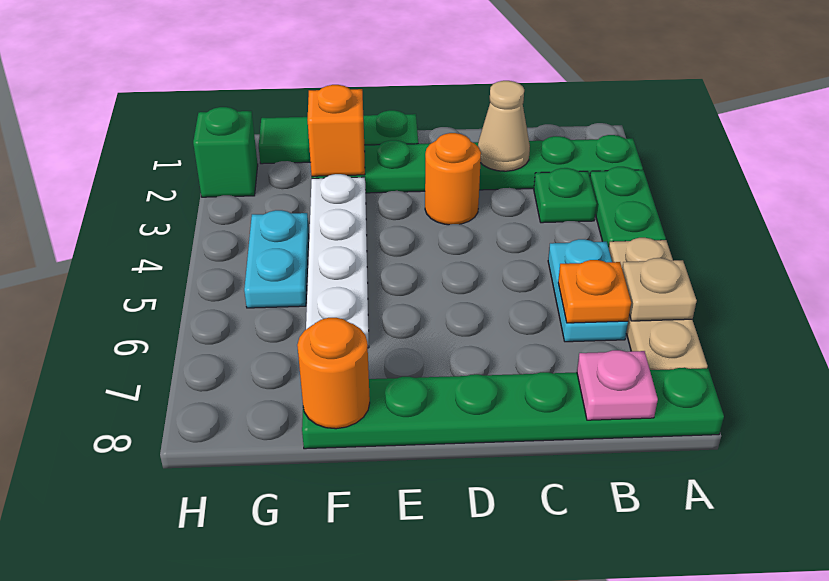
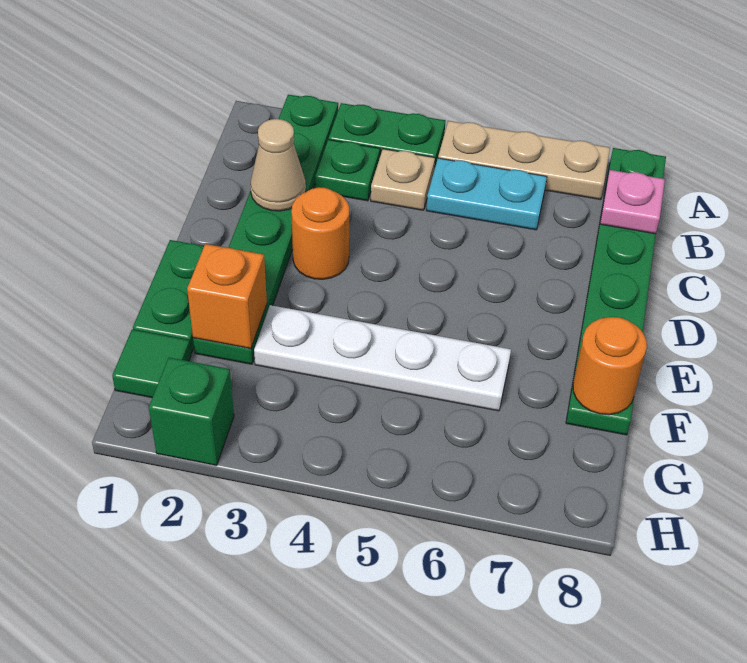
tan 1x1 plate [622,258,697,321] -> tan 1x1 plate moved to [371,149,435,210]
orange 1x1 plate [558,260,631,323] -> none
cyan 1x2 plate [244,210,309,308] -> none

